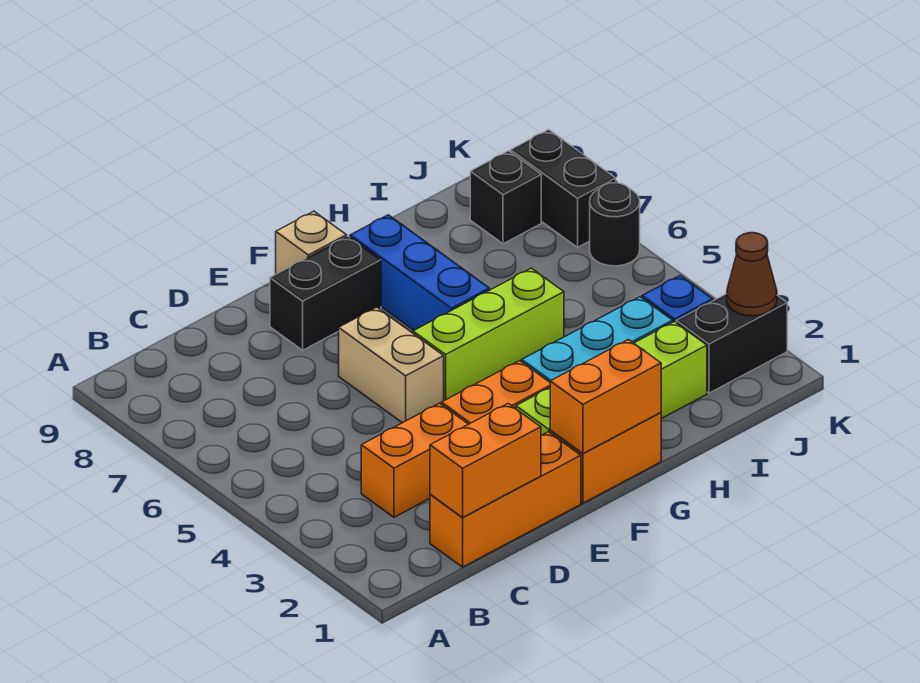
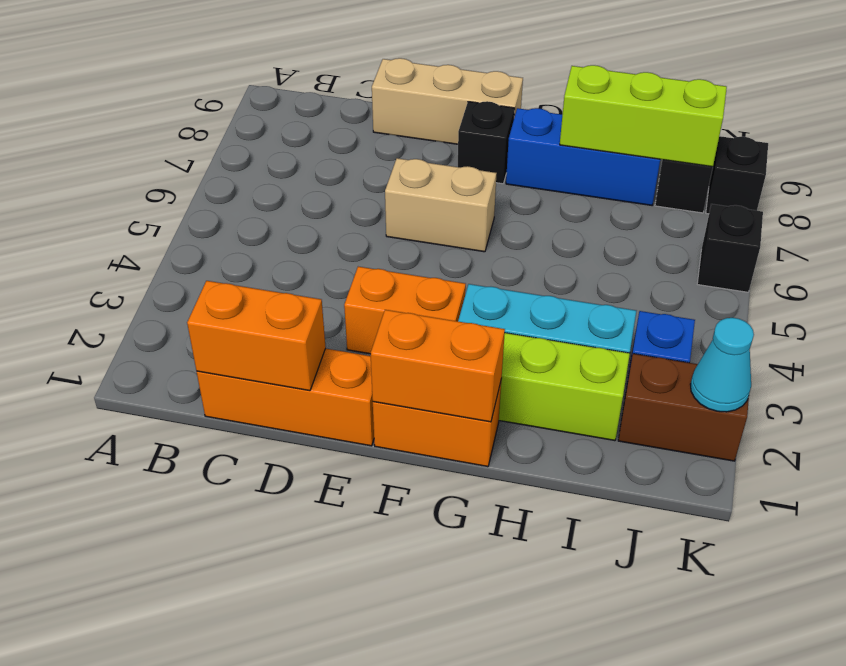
orange 1x2 brick [361,403,468,517] -> none
tan 1x2 brick [339,307,444,423] -> tan 1x2 brick turned to [385,158,497,252]
black 1x2 brick [270,236,381,350] -> black 1x1 brick [458,101,515,184]
lime 1x3 brick [413,268,564,401] -> lime 1x3 brick moved to [560,65,727,167]
tan 1x1 brick [276,211,347,274] -> tan 1x3 brick [372,58,523,144]
blue 1x3 brick [350,215,490,330] -> blue 1x3 brick turned to [506,108,660,205]
black 1x2 brick [676,294,787,393] -> brown 1x2 brick [618,354,749,461]
brown 1x1 cone [727,233,777,316] -> cyan 1x1 cone [690,318,754,412]
black 1x1 round brick [590,183,640,266] -> black 1x1 brick [697,204,763,292]
black 1x2 brick [511,130,616,247] -> black 1x1 brick [706,136,768,214]

